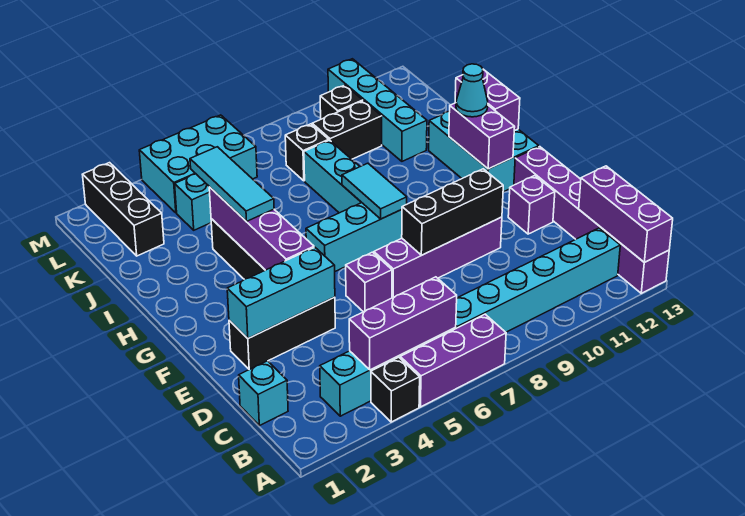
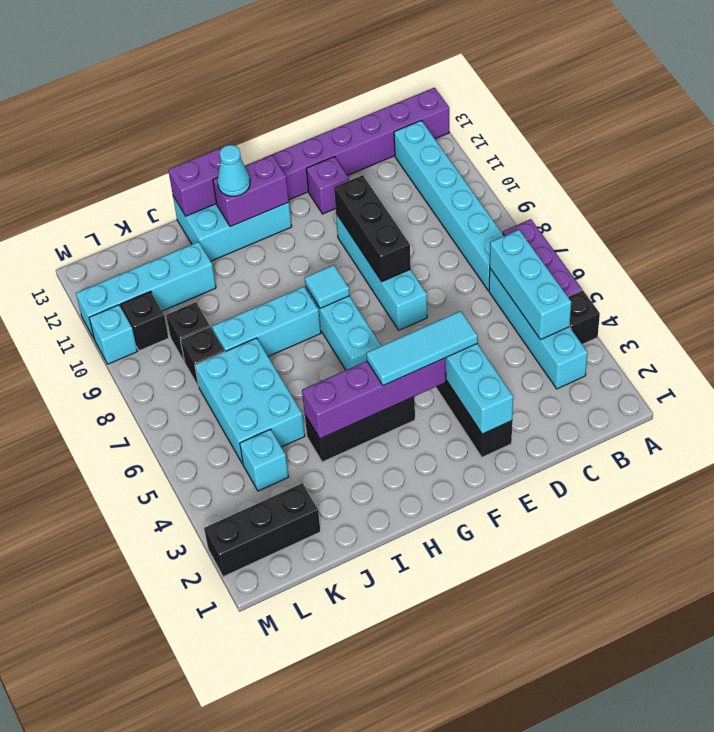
purple 1x3 brick [579,166,673,262] -> none
purple 1x3 brick [349,277,457,370] -> cyan 1x3 brick [490,230,571,340]
cyan 1x1 brick [239,361,288,426] -> cyan 1x1 brick moved to [89,305,137,364]
purple 1x1 brick [346,252,392,312] -> none
purple 1x4 brick [374,217,502,298] -> cyan 1x4 brick [336,214,427,330]
cyan 1x2 tile [342,163,407,219] -> cyan 1x1 tile [305,265,349,308]
cyan 1x3 tile [190,147,274,221] -> cyan 1x3 tile moved to [366,311,478,386]
black 1x2 brick [312,101,382,159] -> black 1x1 brick [166,302,210,362]
cyan 2x3 brick [139,115,257,213] -> cyan 2x3 brick moved to [195,338,305,464]

